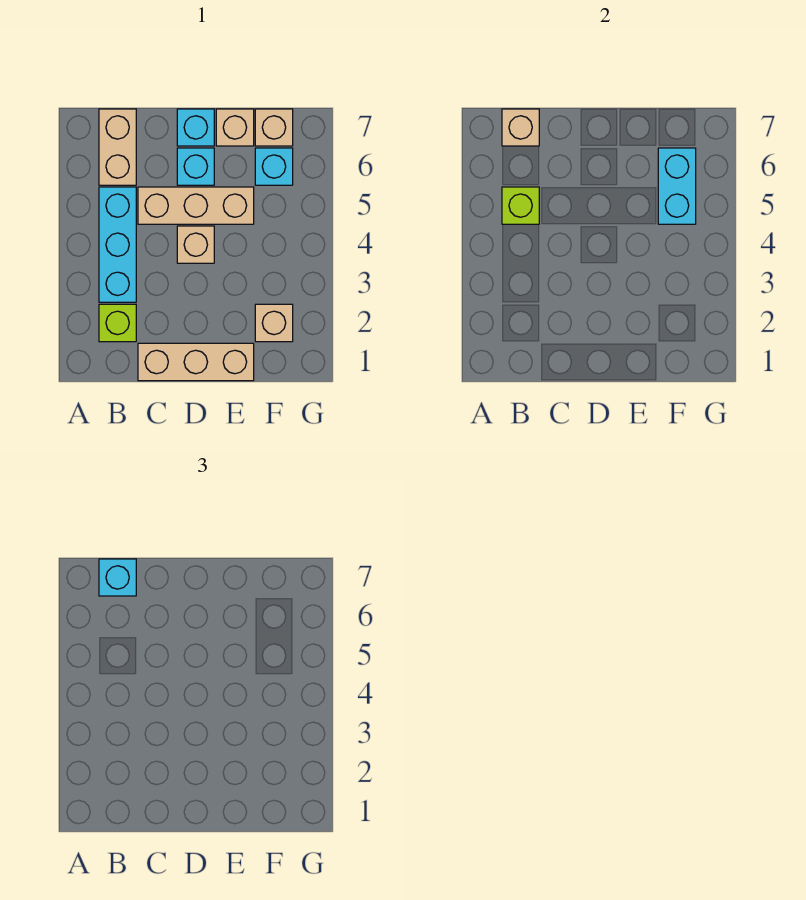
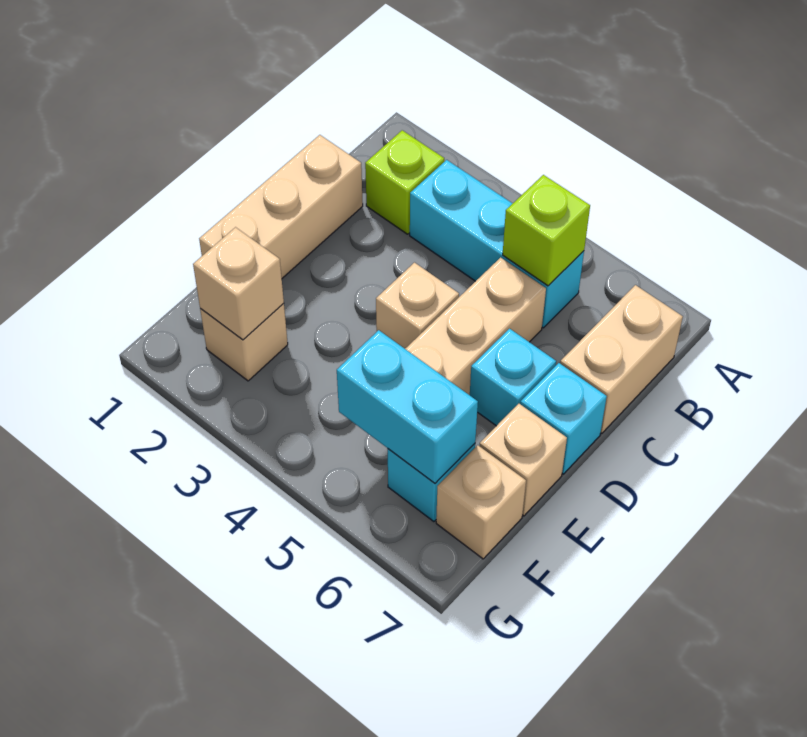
tan 1x2 brick [99,109,136,185] -> tan 1x2 brick turned to [560,285,683,433]
tan 1x1 brick [502,109,539,146] -> tan 1x1 brick moved to [193,227,284,340]
cyan 1x1 brick [99,559,136,596] -> none

